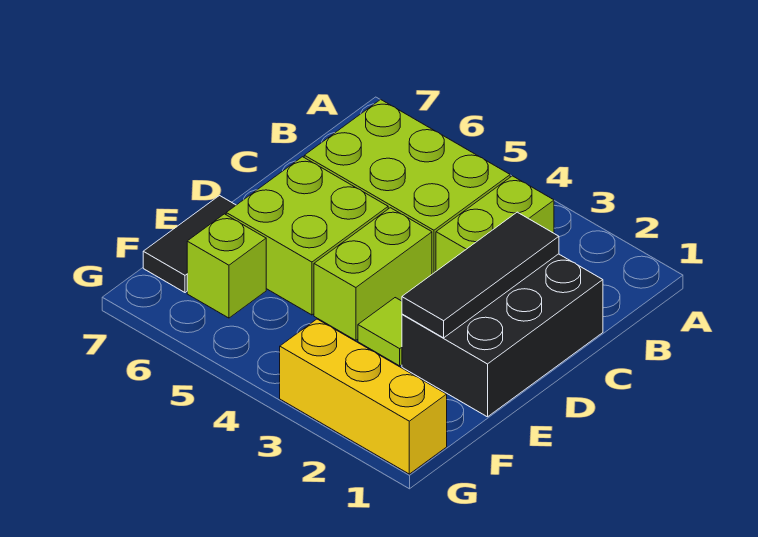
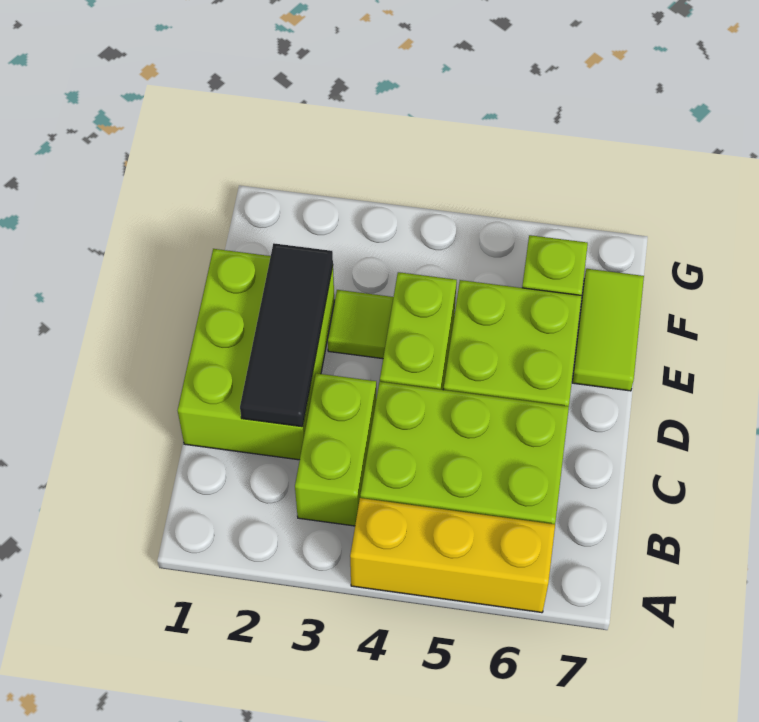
black 2x3 brick [402,254,603,417] -> lime 2x3 brick [178,249,334,460]
black 1x2 tile [143,196,236,293] -> lime 1x2 tile [572,269,644,391]
yellow 1x3 brick [280,319,447,474] -> yellow 1x3 brick moved to [350,498,555,613]

